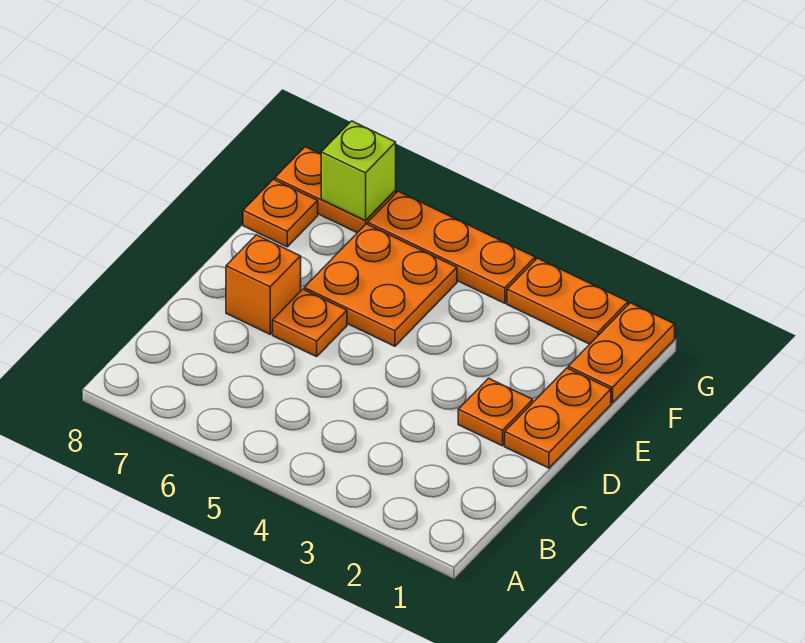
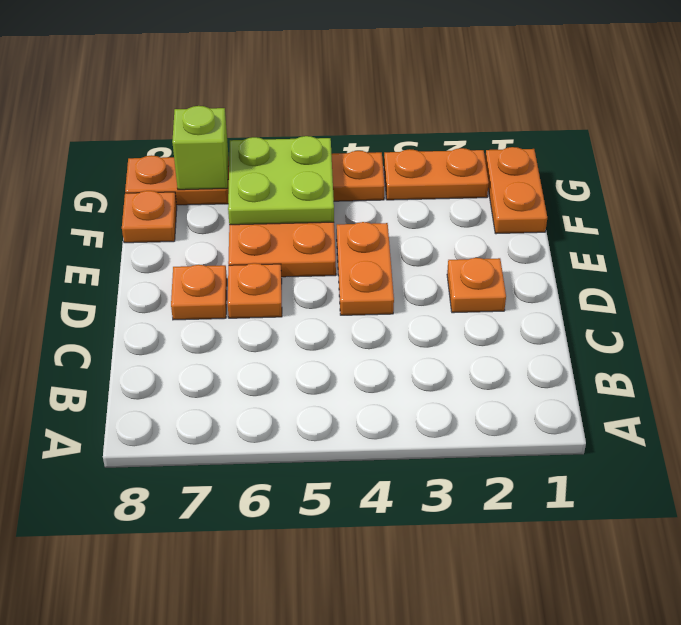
orange 1x2 plate [505,368,611,468] -> orange 1x2 plate moved to [337,222,394,315]
orange 1x1 brick [226,235,301,334] -> orange 1x1 plate [171,265,227,320]
none -> lime 2x2 plate [228,136,334,225]

